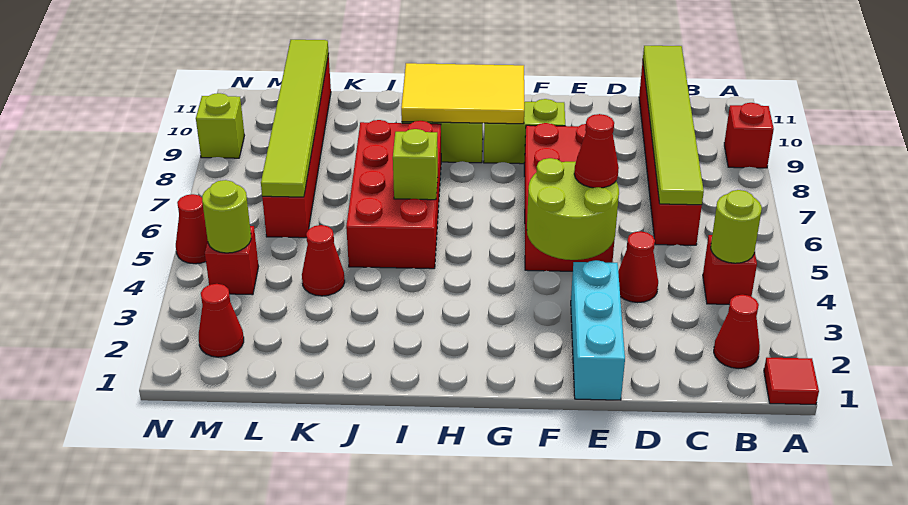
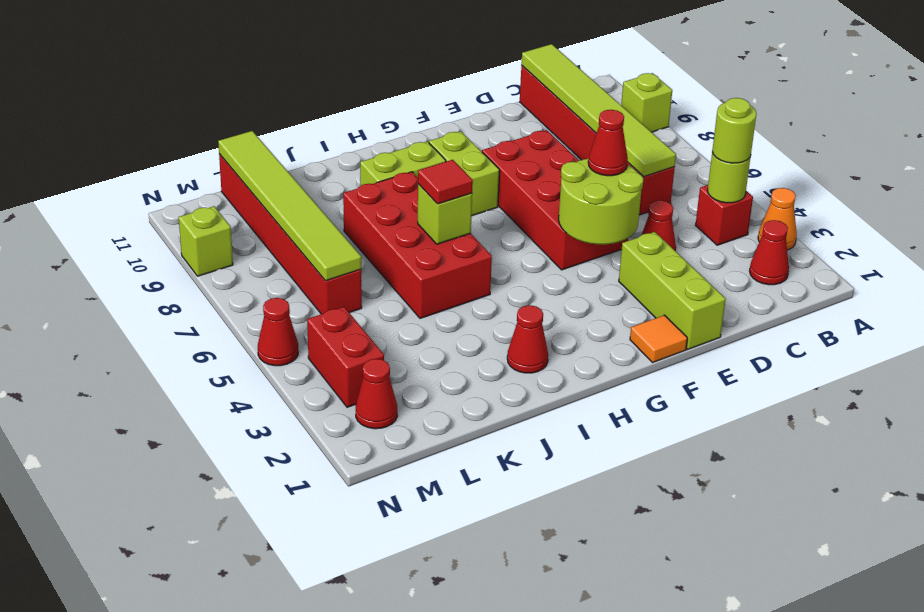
red 1x1 tile [764,358,819,405] -> red 1x1 tile moved to [418,160,473,204]
none -> orange 1x1 cone [758,188,797,250]
red 1x1 brick [724,103,774,168] -> lime 1x1 brick [621,73,672,132]
cyan 1x3 brick [571,260,625,400] -> lime 1x3 brick [619,232,726,349]
none -> orange 1x1 tile [630,315,687,362]
lime 1x2 brick [484,99,565,164] -> lime 1x2 brick turned to [429,131,499,216]
yellow 2x3 tile [401,63,524,124] -> none
red 1x1 cone [302,225,345,296] -> red 1x1 cone moved to [507,305,548,373]
red 1x1 brick [205,226,259,295] -> red 1x2 brick [307,307,384,407]
lime 1x1 round brick [202,180,251,253] -> lime 1x1 round brick moved to [712,98,757,163]

